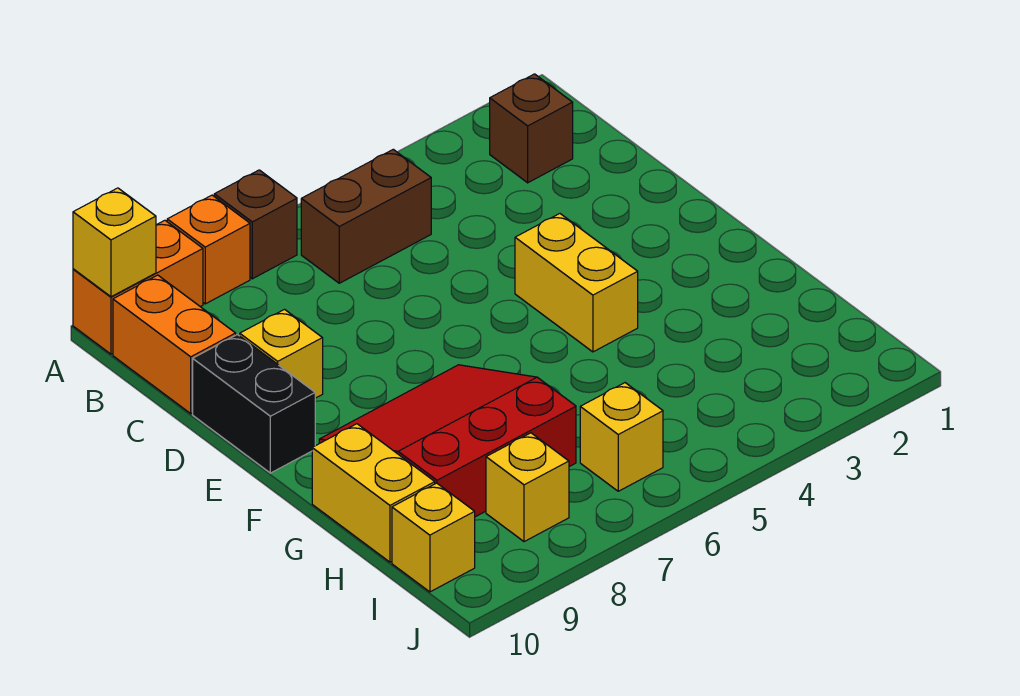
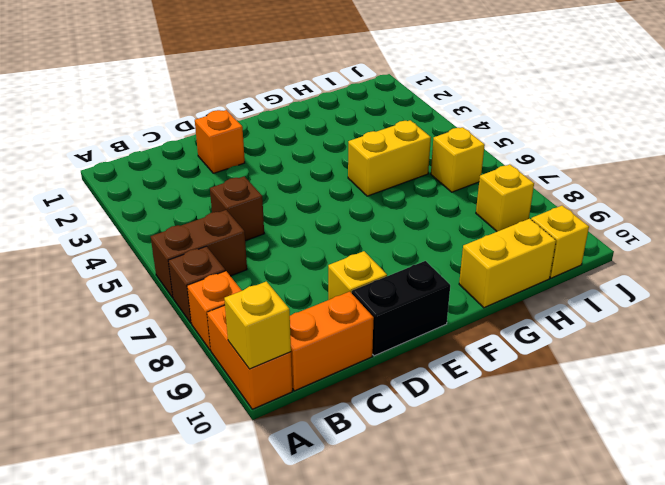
brown 1x1 brick [490,74,573,183] -> brown 1x1 brick moved to [210,176,264,241]
brown 1x2 brick [301,149,431,283] -> brown 1x2 brick turned to [151,210,247,298]
none -> orange 1x1 brick [195,110,245,173]
yellow 1x2 brick [515,214,638,352] -> yellow 1x2 brick moved to [348,120,431,196]
red 3x3 slope [319,365,576,517] -> none

